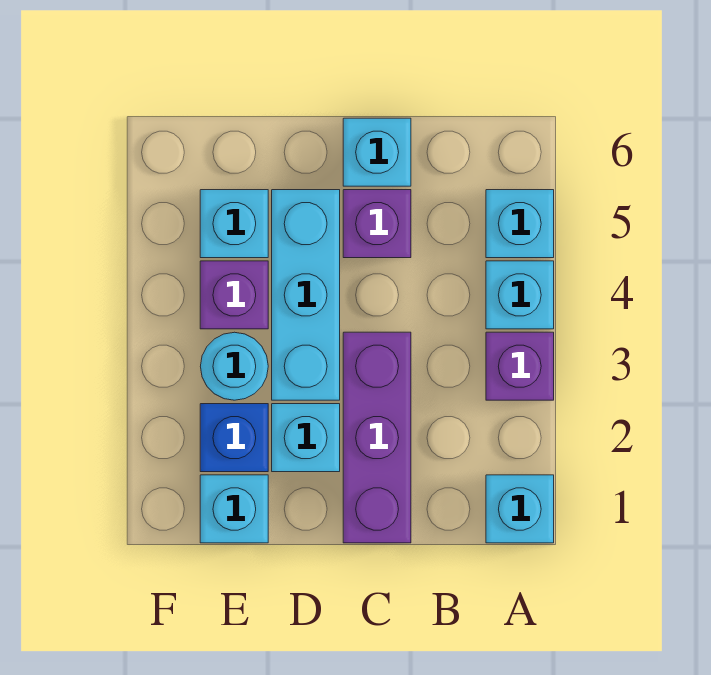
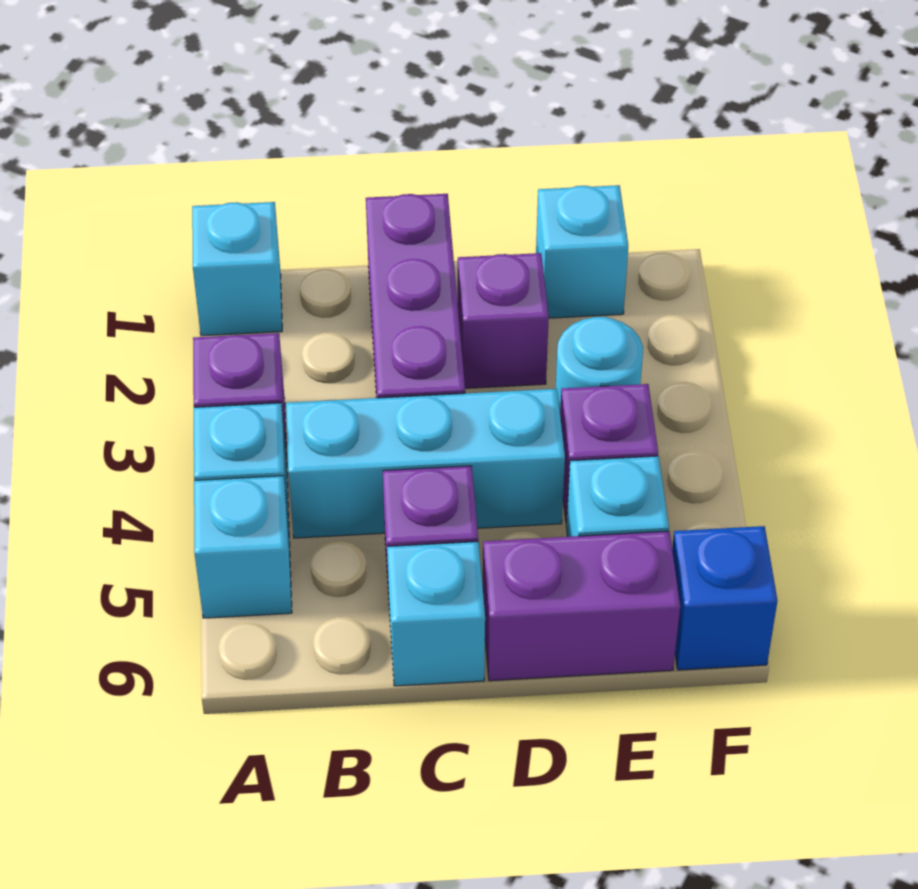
cyan 1x1 brick [272,404,340,472] -> purple 1x1 brick [458,253,549,388]
cyan 1x3 brick [272,190,340,400] -> cyan 1x3 brick turned to [286,389,565,538]
none -> purple 1x2 brick [483,531,680,681]
blue 1x1 brick [200,404,268,472] -> blue 1x1 brick moved to [672,526,777,670]

